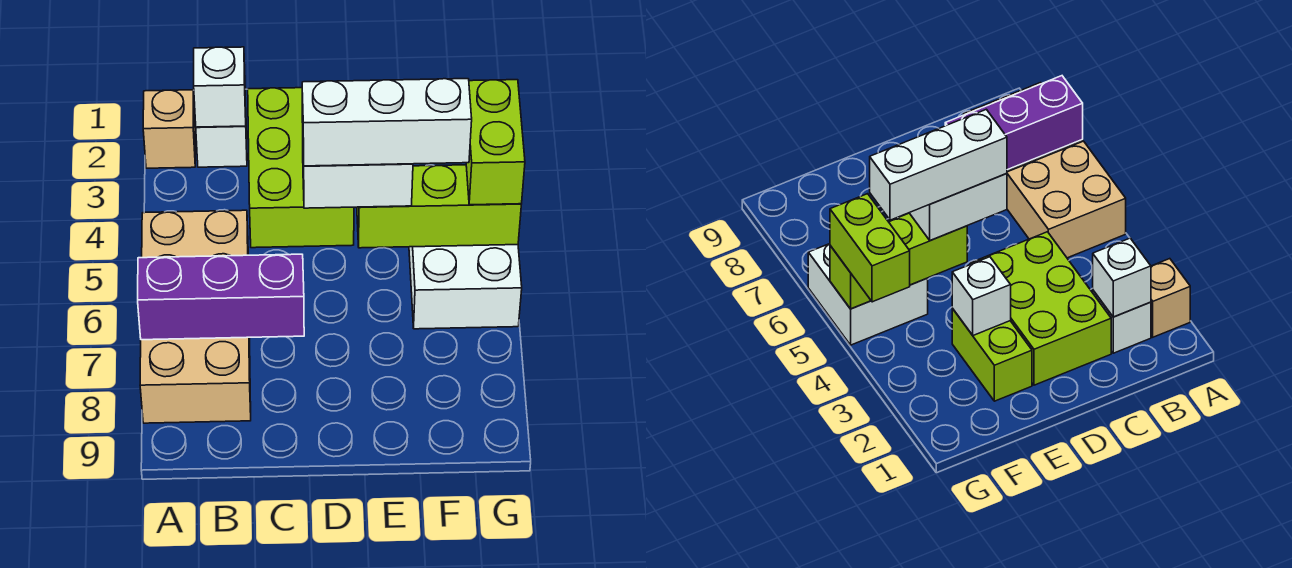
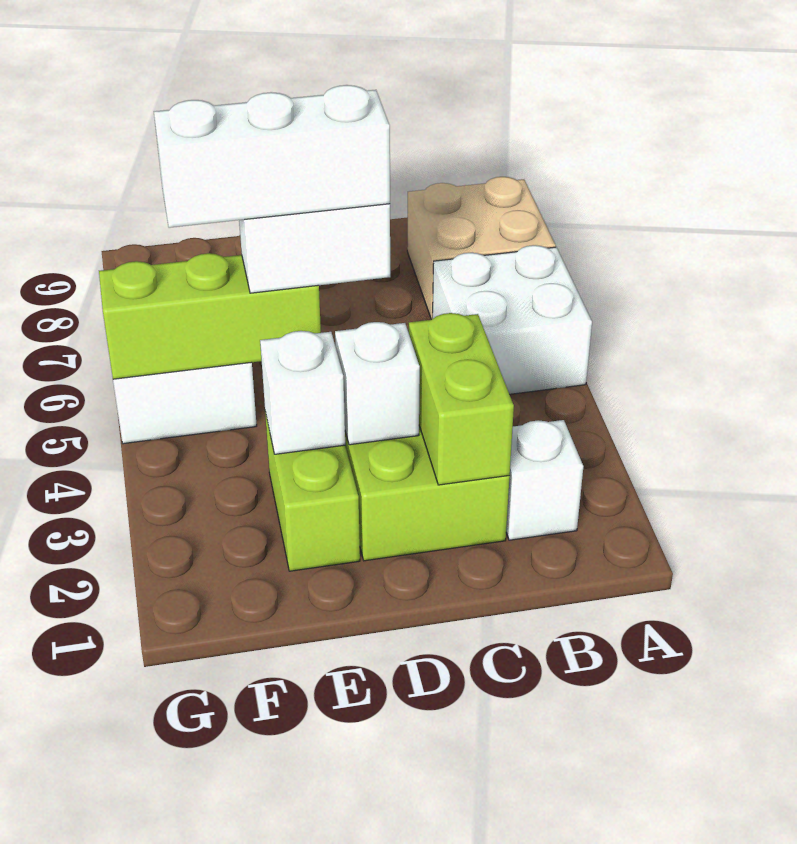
tan 1x1 brick [143,90,195,168] -> none
tan 2x2 brick [142,210,248,258] -> white 2x2 brick [433,245,592,394]
purple 1x3 brick [138,254,304,340] -> none
white 1x1 brick [194,47,246,127] -> white 1x1 brick moved to [335,322,420,445]
lime 1x2 brick [466,80,525,205] -> lime 1x2 brick moved to [409,313,514,485]

